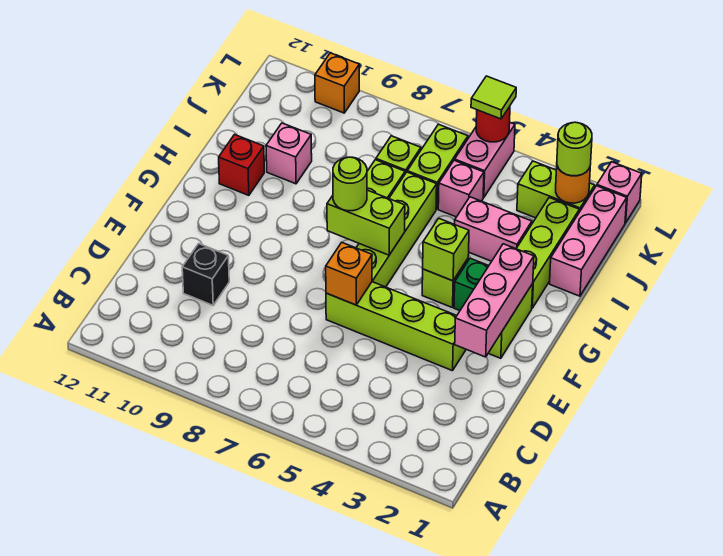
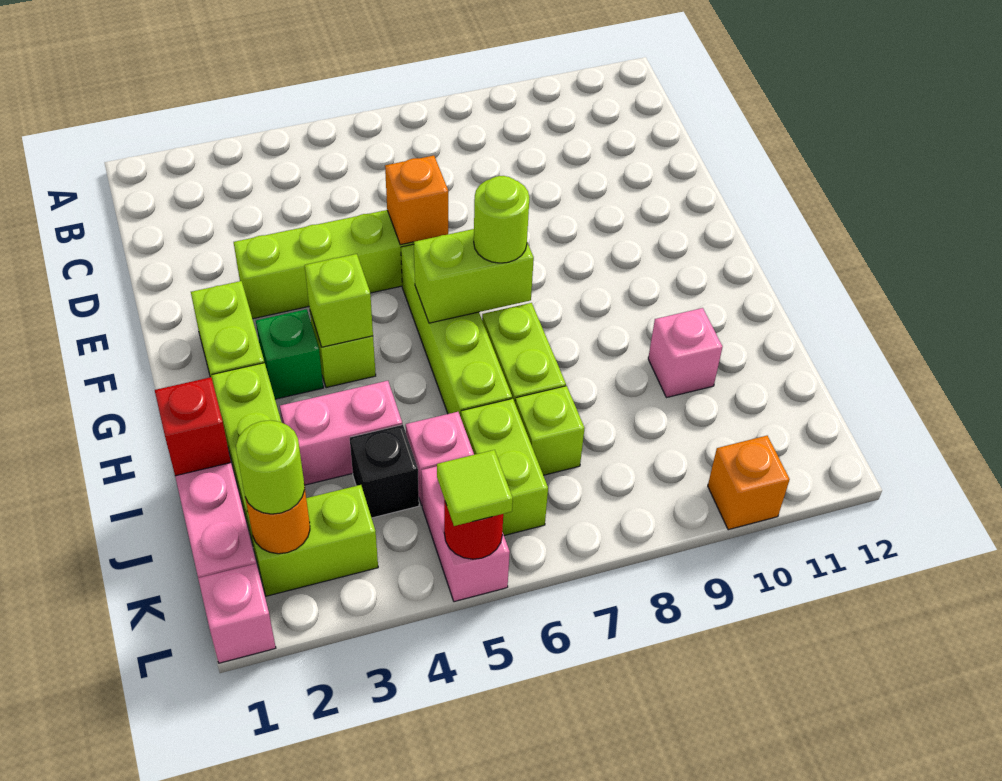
black 1x1 brick [182,244,229,305] -> black 1x1 brick moved to [350,425,419,518]
pink 1x3 brick [455,244,534,357] -> none
red 1x1 brick [219,135,264,195] -> red 1x1 brick moved to [155,377,231,476]

